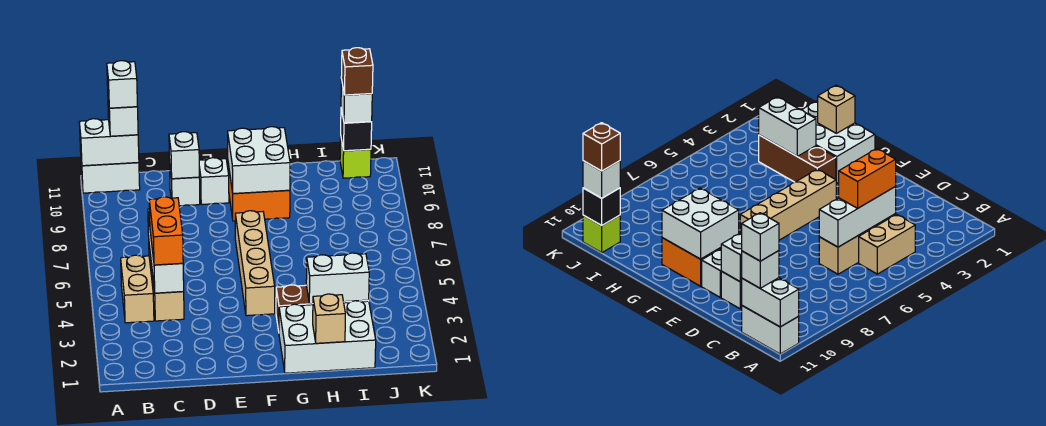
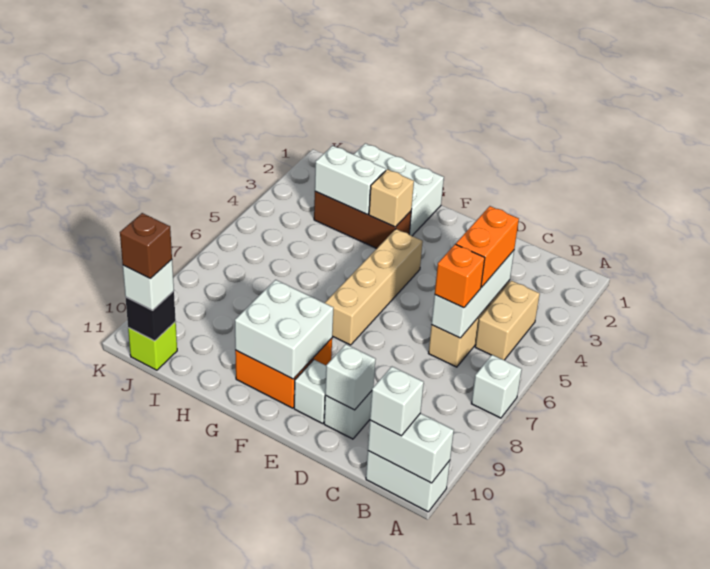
white 1x1 brick [107,61,137,108] -> white 1x1 brick moved to [471,355,522,418]
none -> orange 1x1 brick [435,244,485,308]
tan 1x1 brick [313,294,345,343] -> tan 1x1 brick moved to [369,169,414,227]

